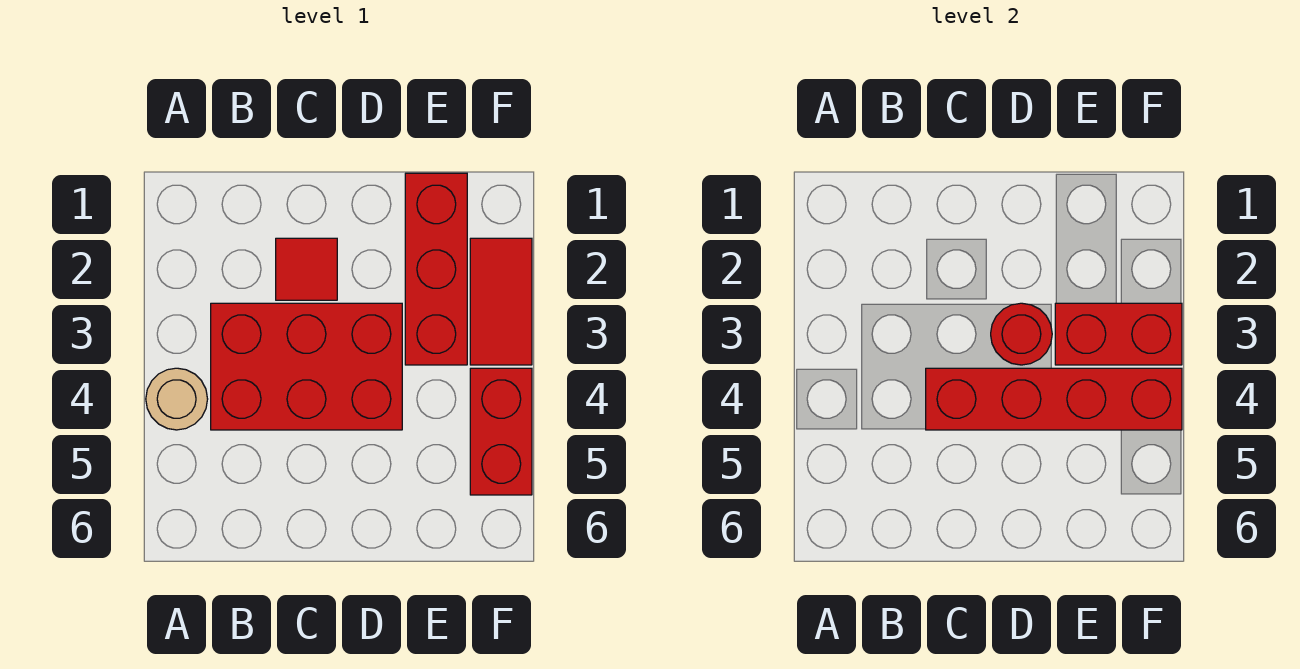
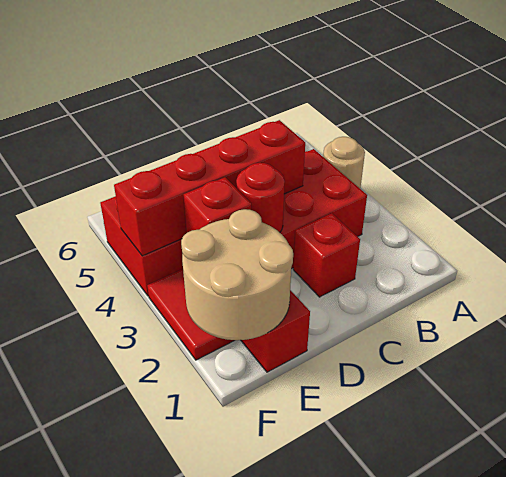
red 1x1 tile [276,238,337,300] -> red 1x1 brick [293,213,360,297]
none -> tan 2x2 round brick [181,209,293,340]
red 1x2 brick [1055,303,1182,365] -> red 1x1 brick [184,177,251,233]

